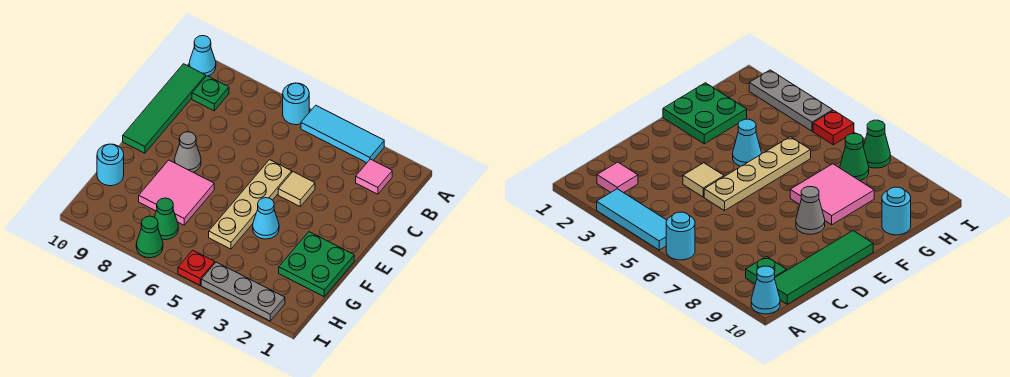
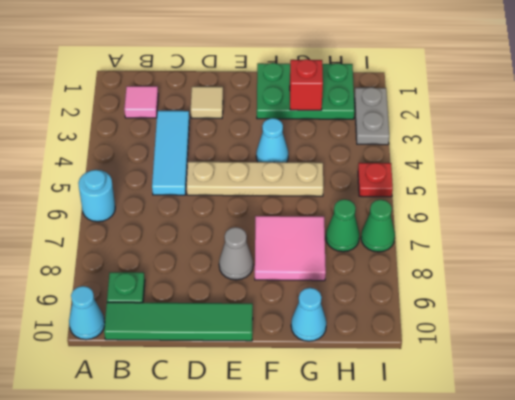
cyan 1x3 tile [301,105,384,163] -> cyan 1x3 tile moved to [152,111,189,195]
tan 1x1 tile [278,172,315,206] -> tan 1x1 tile moved to [191,87,223,118]
green 2x2 plate [279,232,354,297] -> green 2x3 plate [257,63,355,119]
none -> red 1x1 brick [290,59,323,110]
cyan 1x1 round brick [97,144,124,186] -> cyan 1x1 cone [291,288,327,341]
grey 1x3 plate [201,262,285,321] -> grey 1x2 plate [355,87,389,145]

